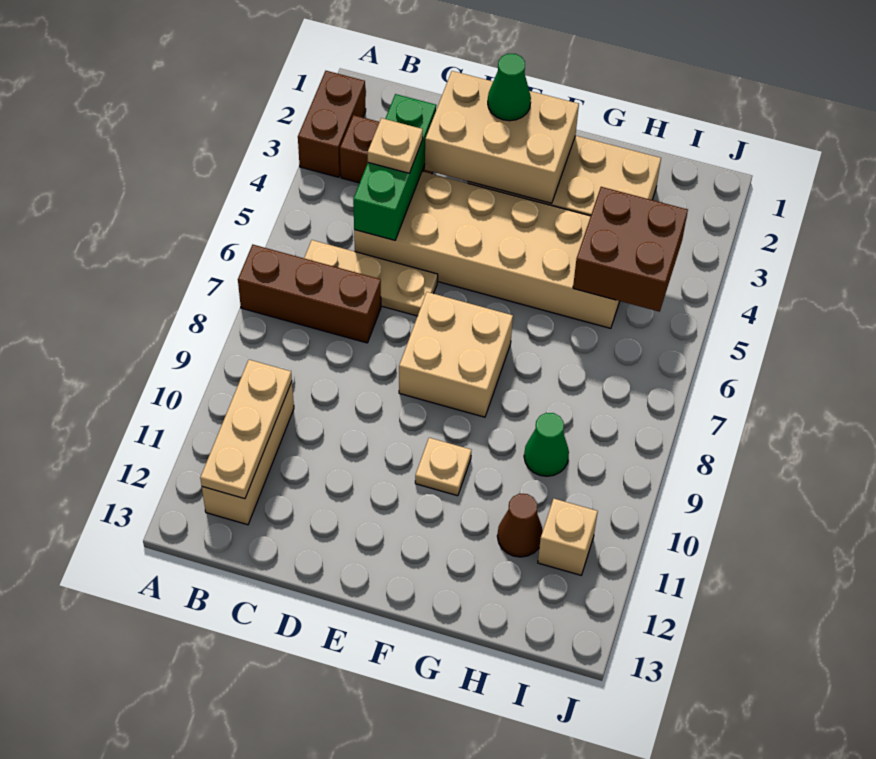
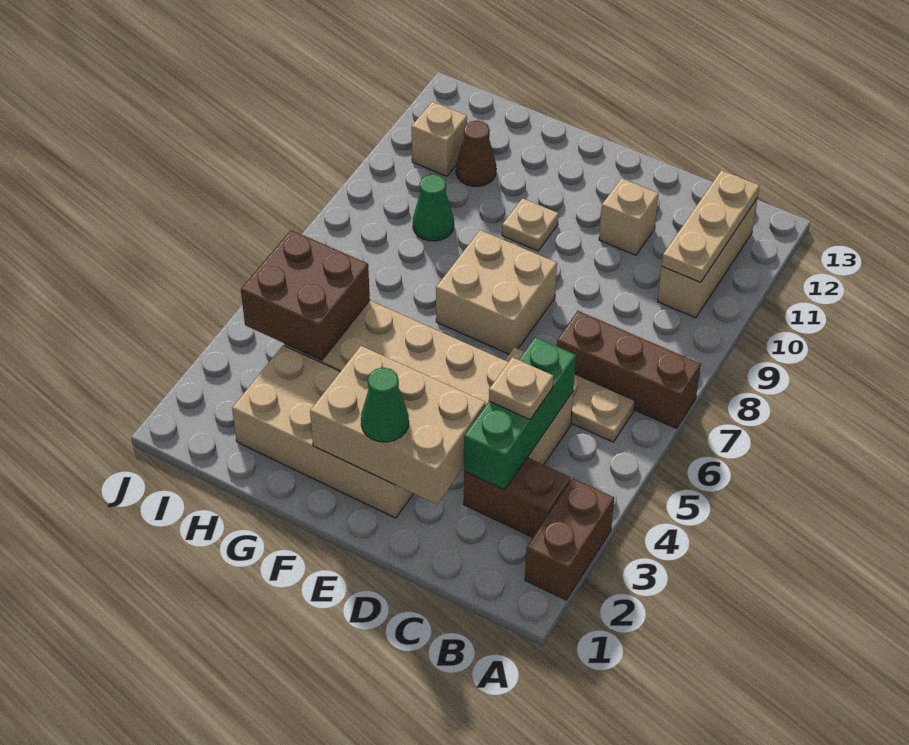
none -> tan 1x1 brick [599,178,658,255]

